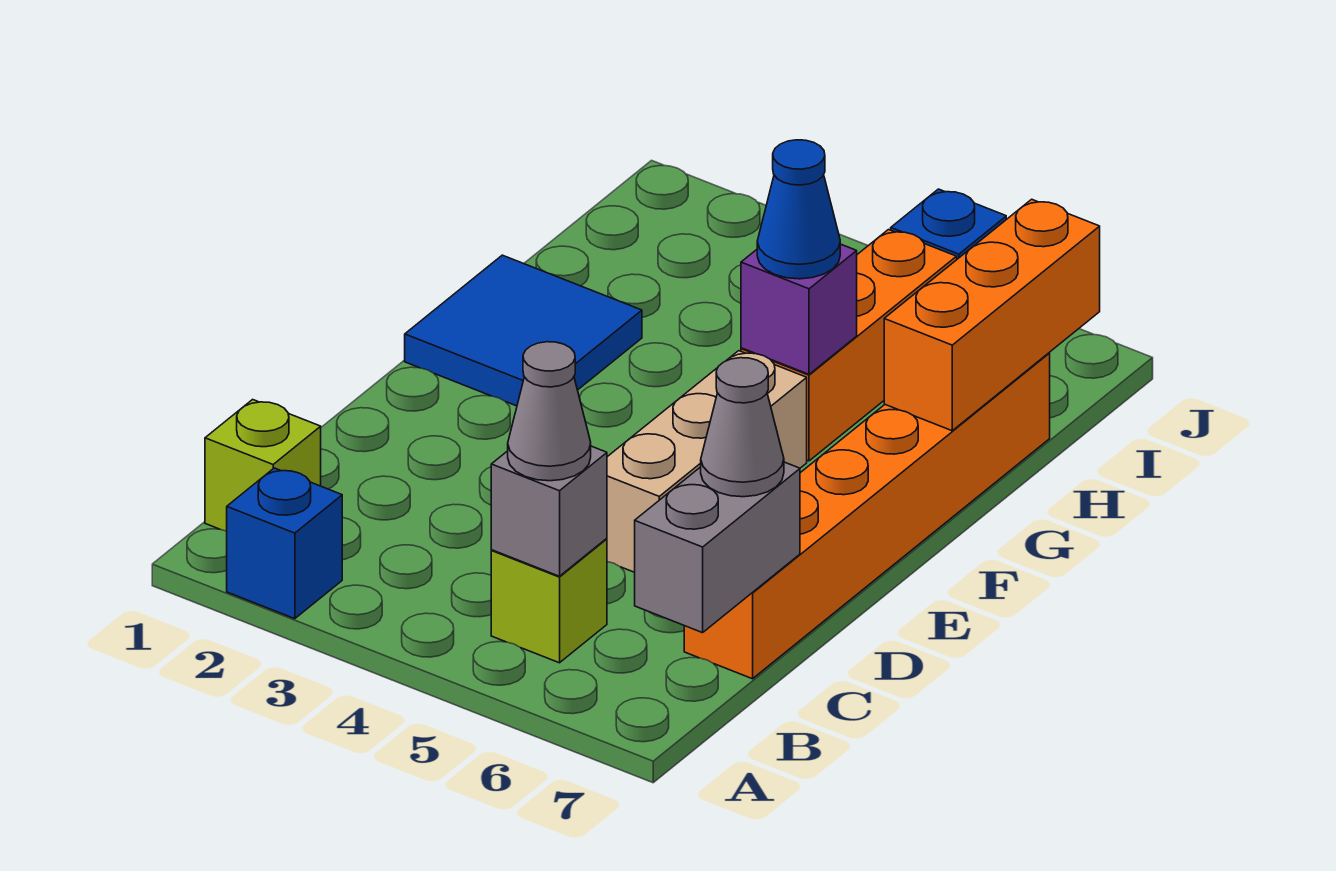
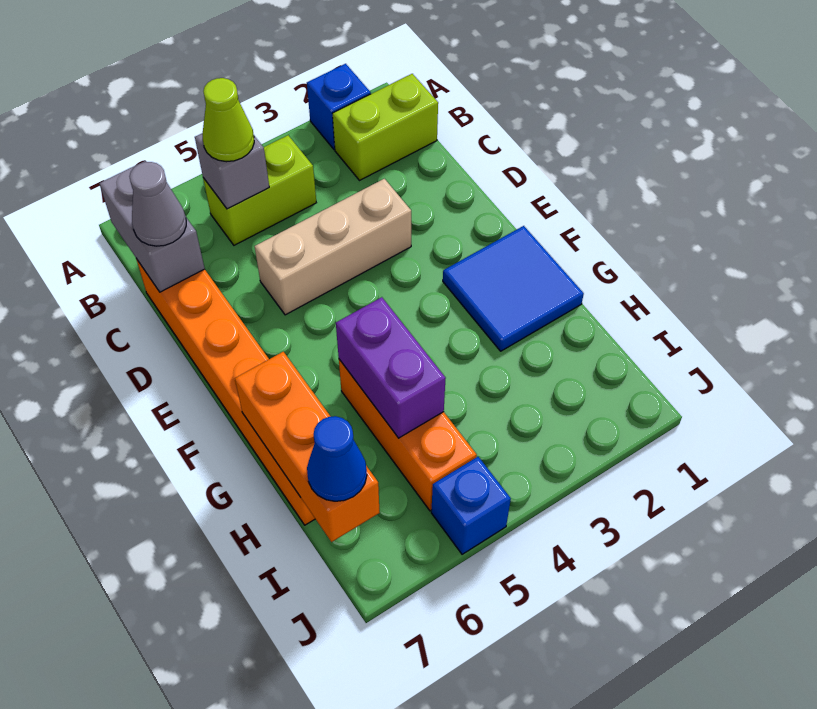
lime 1x1 brick [205,400,321,531] -> lime 1x2 brick [332,74,438,181]
lime 1x1 brick [491,539,607,663] -> lime 1x2 brick [203,135,316,245]
grey 1x1 cone [508,342,591,481] -> lime 1x1 cone [202,78,254,162]
tan 1x3 brick [607,351,807,572] -> tan 1x3 brick turned to [255,179,411,315]
purple 1x1 brick [741,244,857,374] -> purple 1x2 brick [336,297,446,438]
blue 1x1 cone [757,140,840,279] -> blue 1x1 cone moved to [307,416,367,501]

